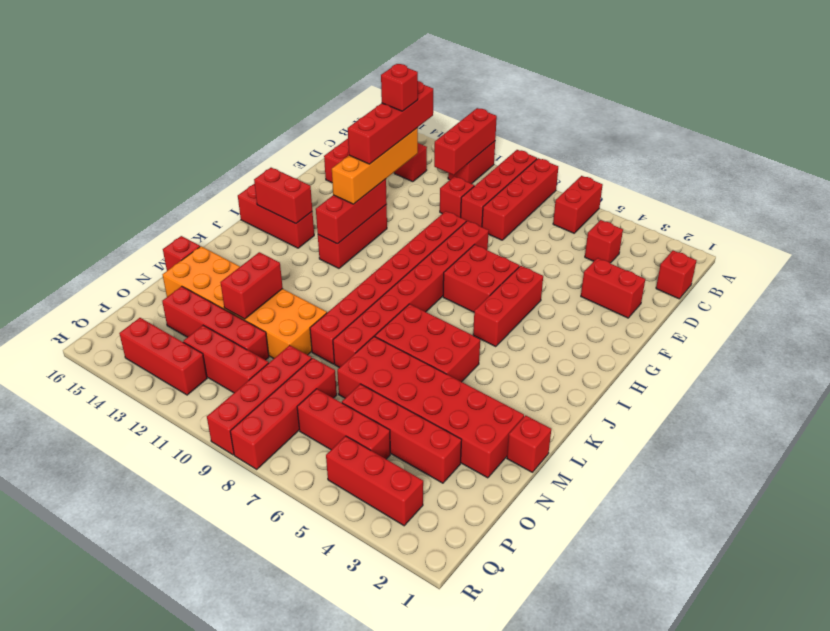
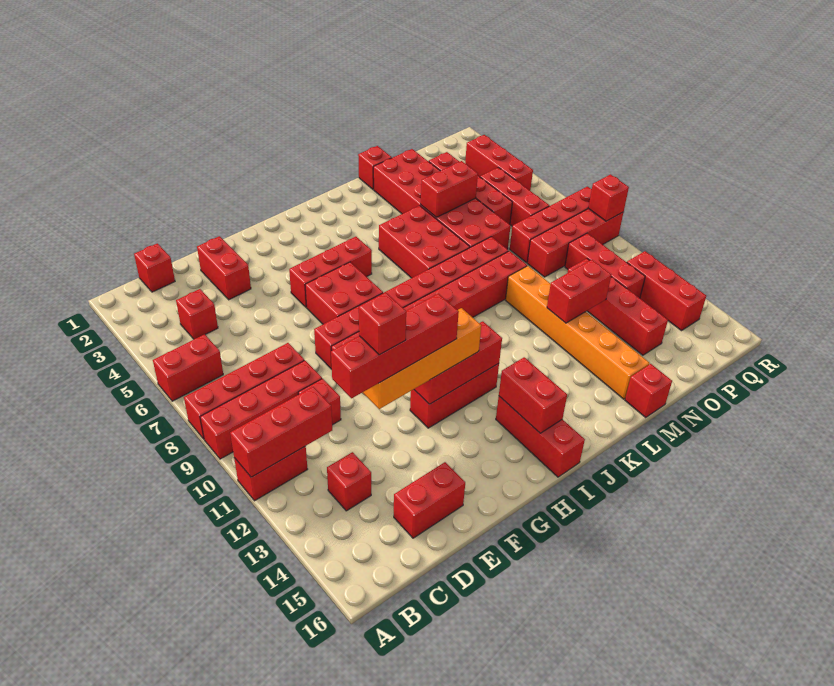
none -> red 1x2 brick [421,161,478,217]
orange 2x6 brick [163,246,327,358] -> orange 1x6 brick [506,266,650,399]
none -> red 1x1 brick [588,174,629,221]

